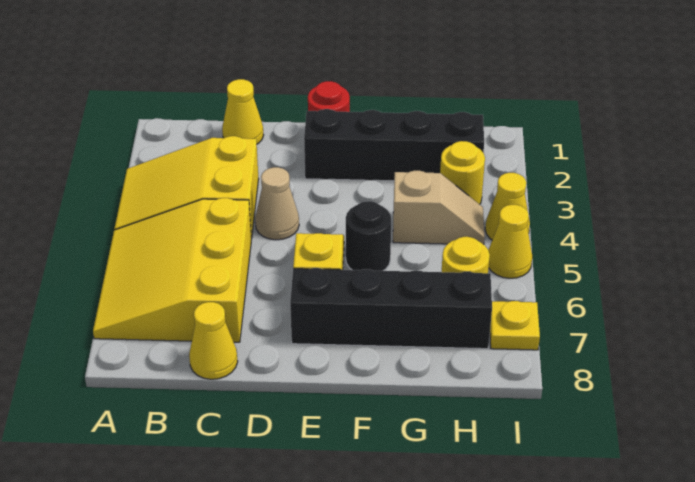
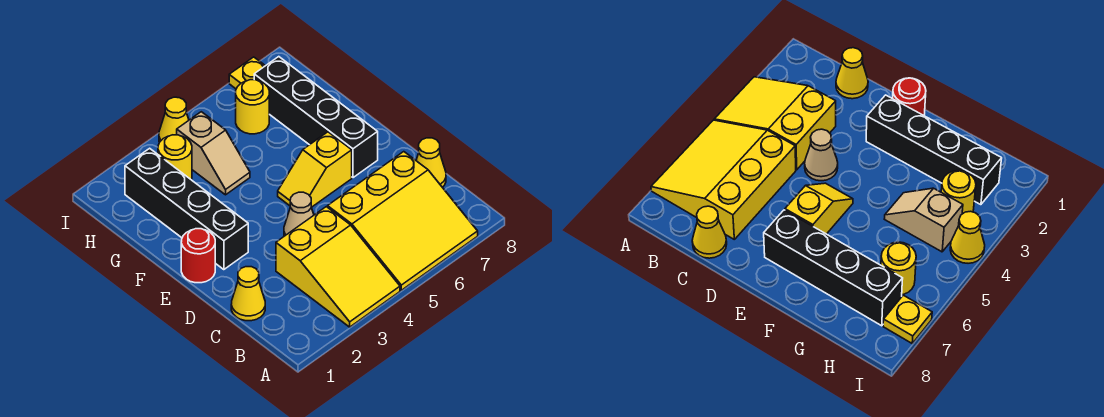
black 1x1 round brick [346,201,391,271] -> none
tan 1x2 slope [393,171,484,244] -> tan 1x2 slope turned to [177,112,250,195]
yellow 1x1 cone [488,205,532,278] -> none

